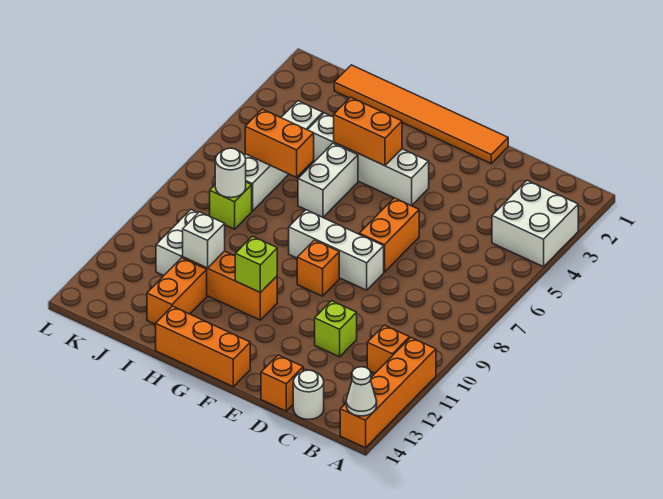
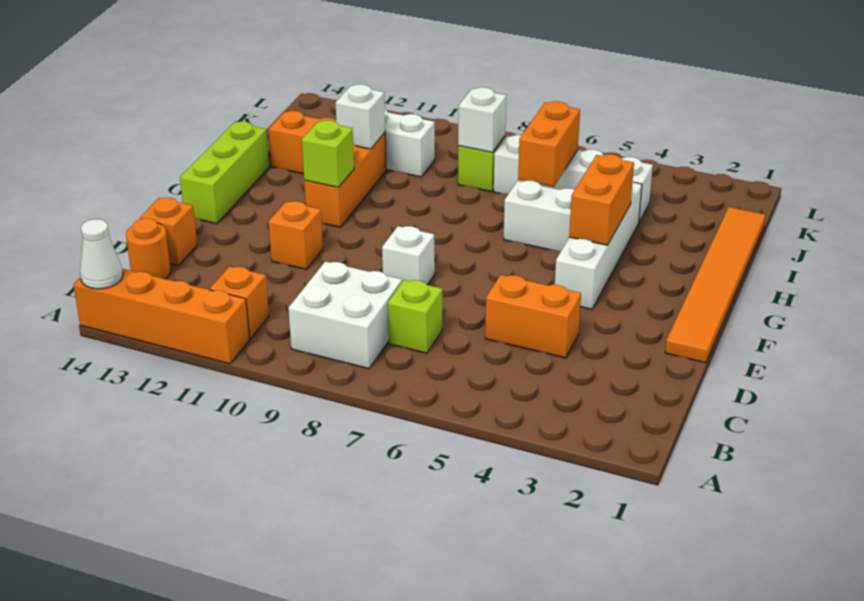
white 2x2 brick [492,181,578,267] -> white 2x2 brick moved to [288,262,402,369]
white 1x1 round brick [293,370,324,419] -> orange 1x1 round brick [126,218,171,279]
lime 1x1 brick [315,301,357,357] -> lime 1x1 brick moved to [388,280,442,353]
orange 1x2 brick [359,198,419,272] -> orange 1x2 brick moved to [485,275,581,358]
white 1x3 brick [289,210,384,290] -> white 1x1 brick [382,226,435,285]
orange 1x1 brick [297,240,339,296] -> orange 1x1 brick moved to [269,201,323,269]
orange 1x3 brick [156,306,250,387] -> lime 1x3 brick [180,122,269,224]
white 1x1 round brick [215,148,246,198] -> white 1x1 brick [458,87,506,152]

